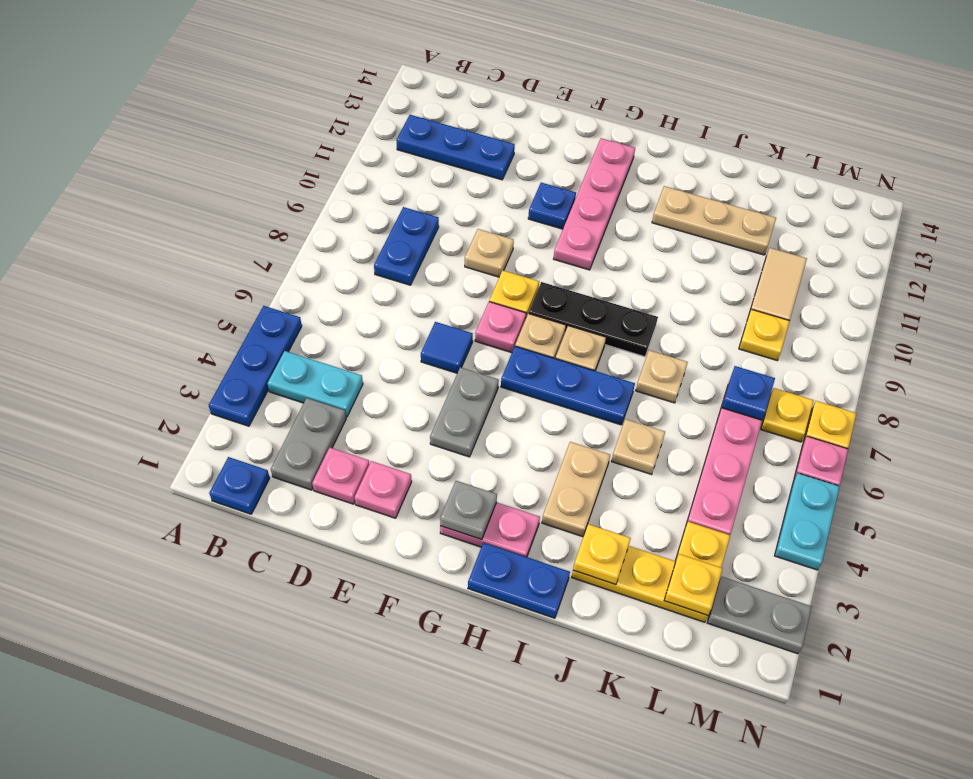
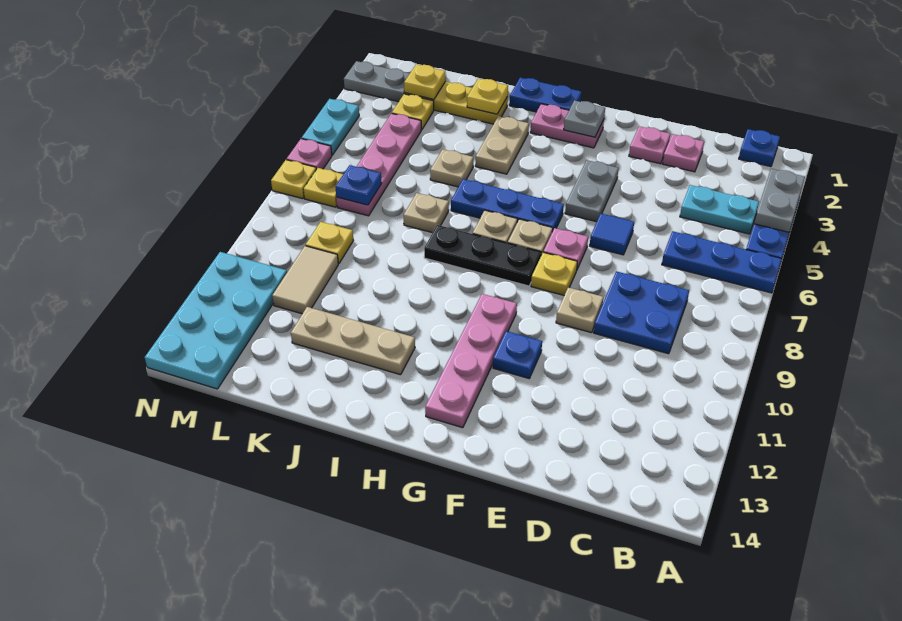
blue 1x3 plate [396,115,515,180] -> blue 1x3 plate moved to [662,231,782,293]
grey 1x2 plate [271,398,346,490] -> grey 1x2 plate moved to [754,169,805,232]
blue 1x2 plate [374,207,439,285] -> blue 2x2 plate [594,271,689,354]
none -> cyan 2x4 plate [145,252,287,389]

